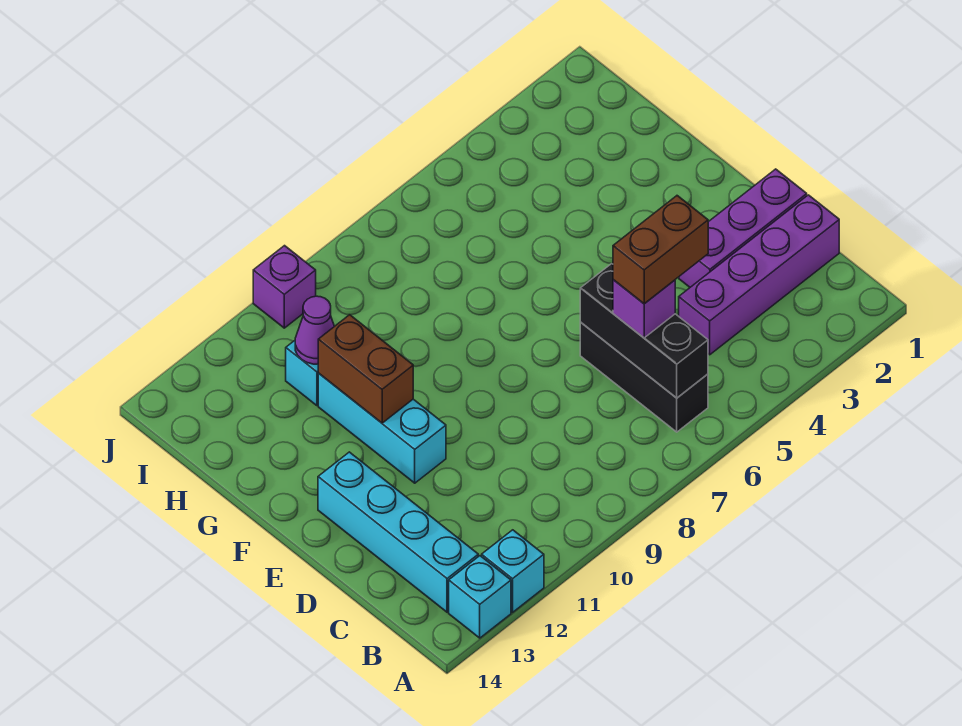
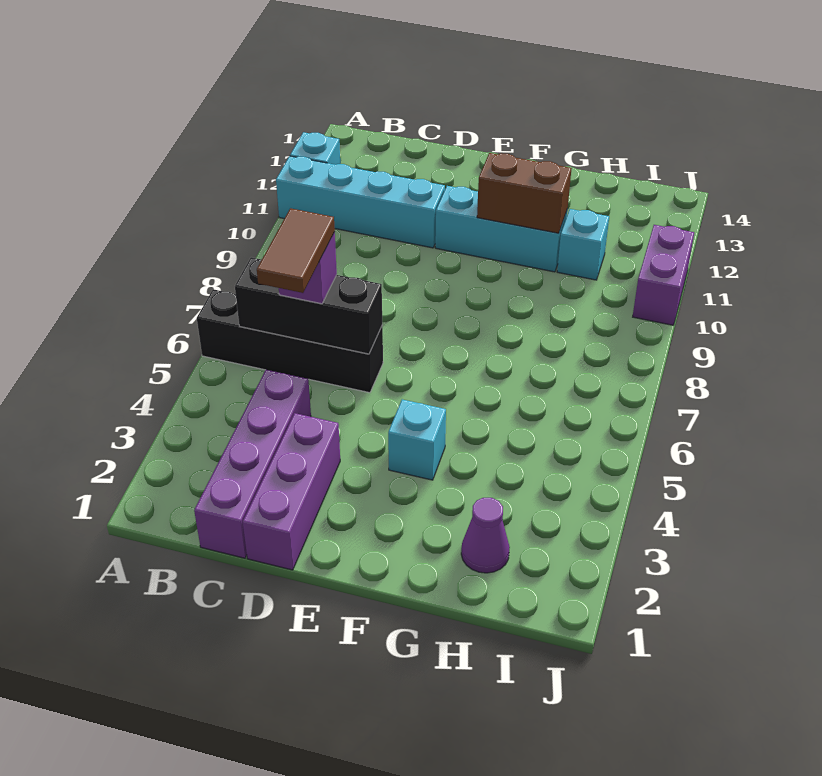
cyan 1x1 brick [449,556,511,638] -> cyan 1x1 brick moved to [388,399,446,480]
black 1x3 brick [580,322,708,432] -> black 1x4 brick [197,289,383,393]
cyan 1x4 brick [318,452,478,612] -> cyan 1x4 brick moved to [276,156,445,248]
brown 1x2 brick [613,196,708,304] -> brown 1x2 tile [257,208,335,293]
purple 1x1 cone [295,296,334,364] -> purple 1x1 cone moved to [461,498,510,573]
purple 1x1 brick [253,246,316,328] -> purple 1x2 brick [633,225,694,325]

